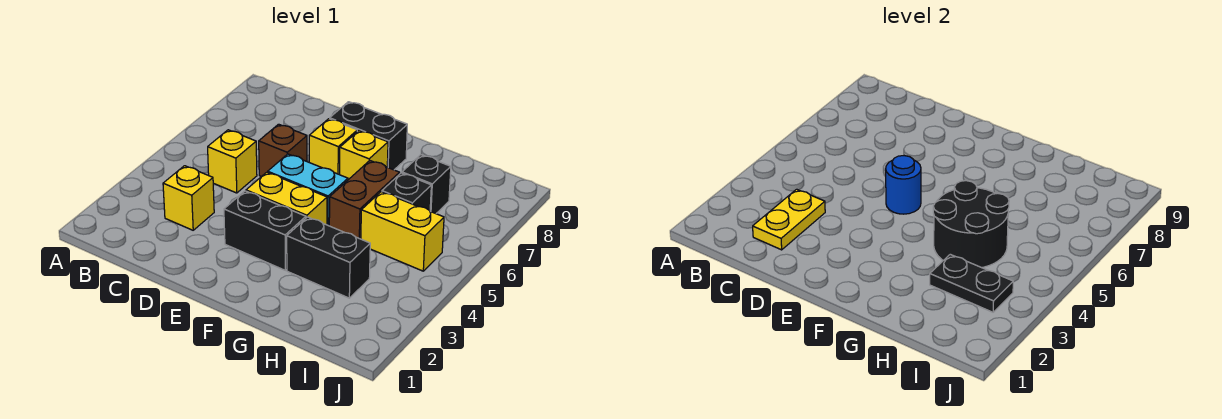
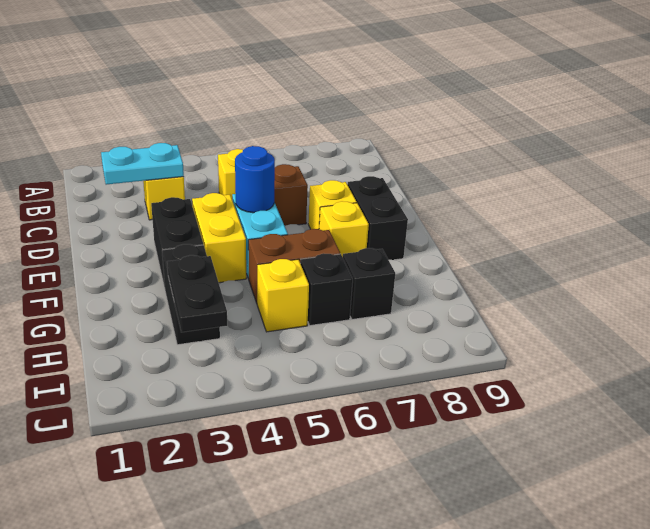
yellow 1x2 plate [753,189,825,250] -> cyan 1x2 plate [101,143,184,185]
black 2x2 round brick [933,181,1009,268] -> none
yellow 1x2 brick [361,192,444,271] -> yellow 1x1 brick [257,259,309,332]

